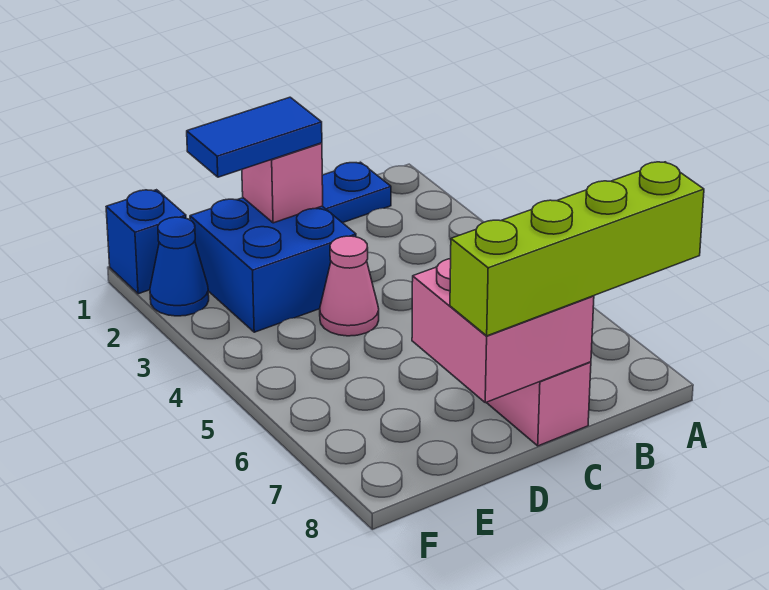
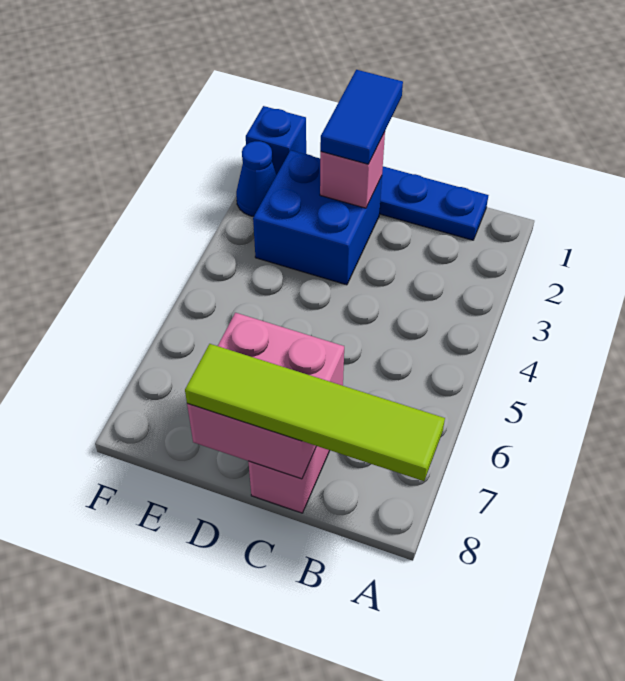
lime 1x4 brick [450,162,704,336] -> lime 1x4 tile [185,344,445,481]
blue 1x2 tile [187,97,322,177] -> blue 1x2 tile turned to [320,70,403,164]
pink 1x1 cone [320,236,379,336] -> none

